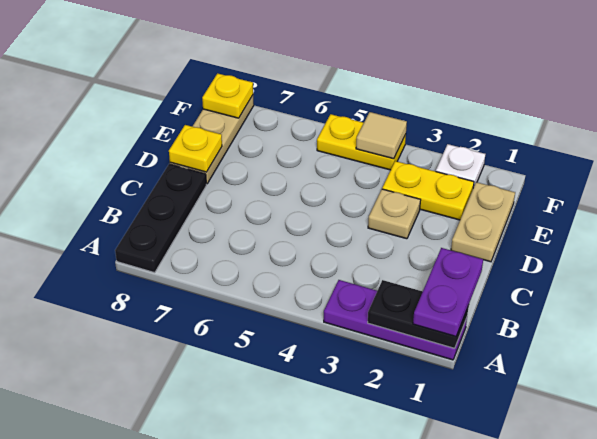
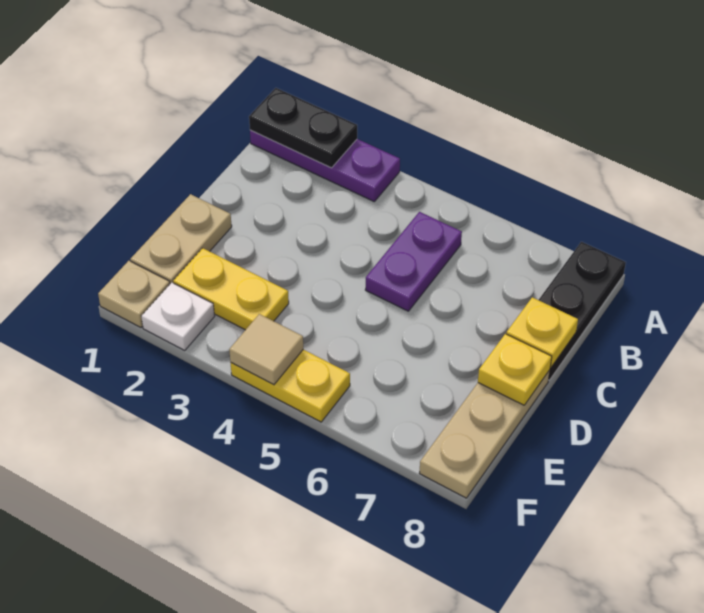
purple 1x2 plate [413,248,483,337] -> purple 1x2 plate moved to [365,212,462,311]
tan 1x1 plate [368,189,421,239] -> tan 1x1 plate moved to [98,261,170,327]
yellow 1x1 plate [202,73,253,118] -> yellow 1x1 plate moved to [506,297,578,367]

